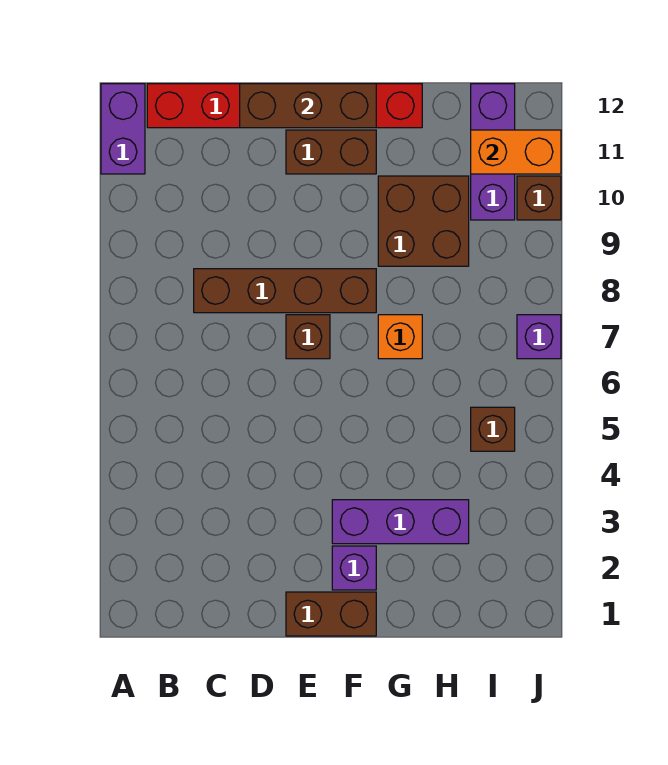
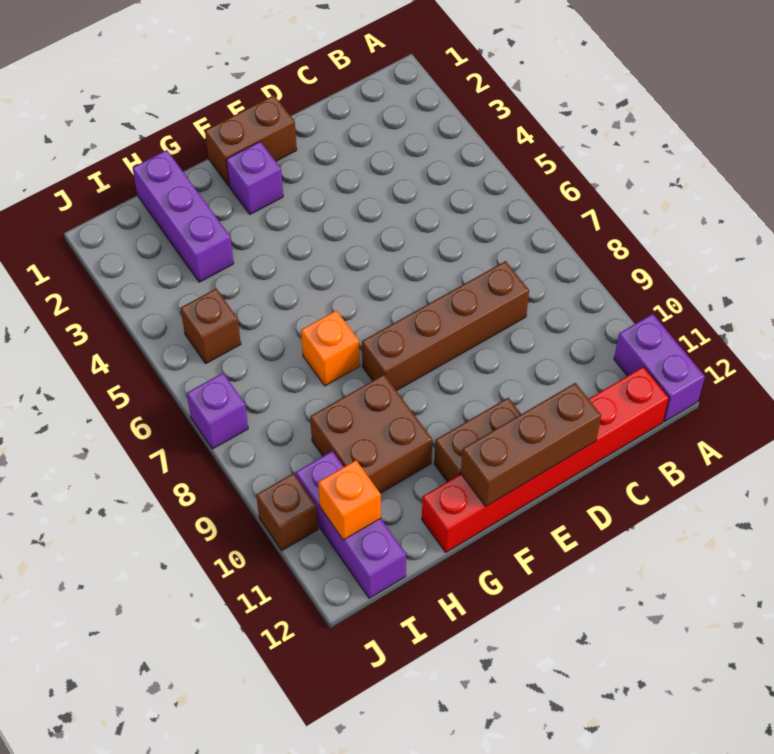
brown 1x1 brick [286,315,330,359] -> none
purple 1x3 brick [332,500,469,544] -> purple 1x3 brick turned to [132,150,234,282]
orange 1x2 brick [471,130,561,174] -> orange 1x1 brick [318,460,381,540]

